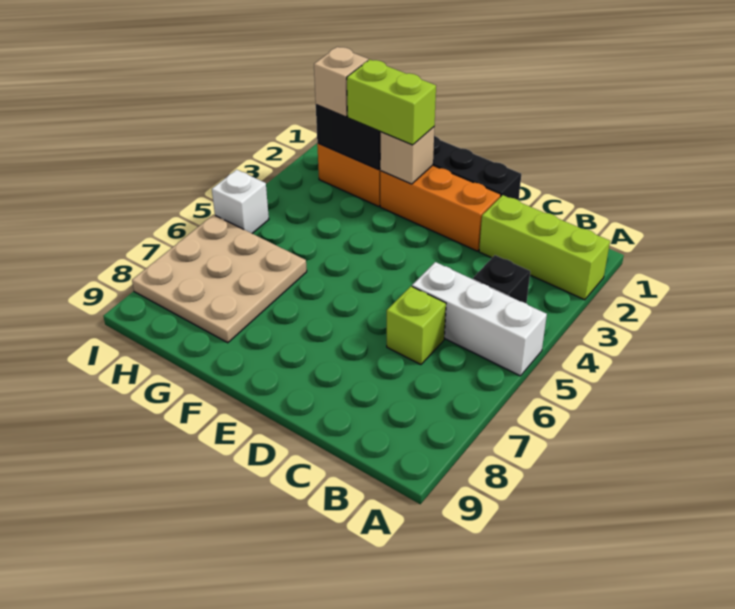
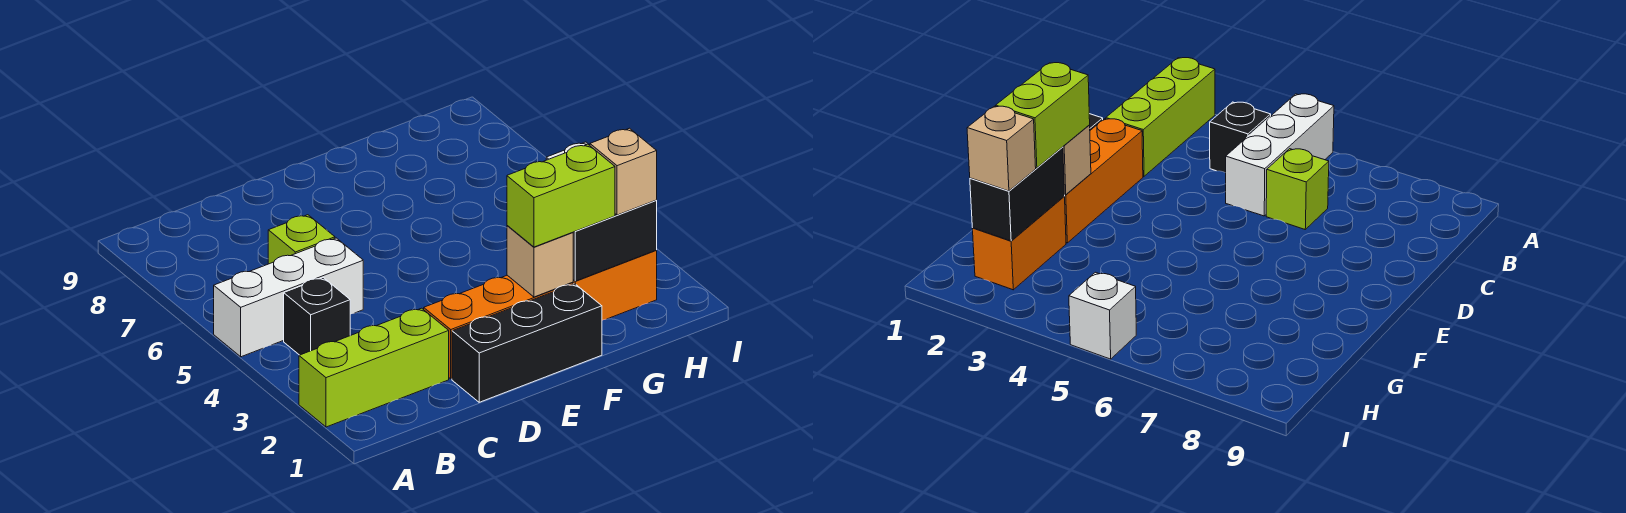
tan 3x3 plate [132,215,307,343] -> none

